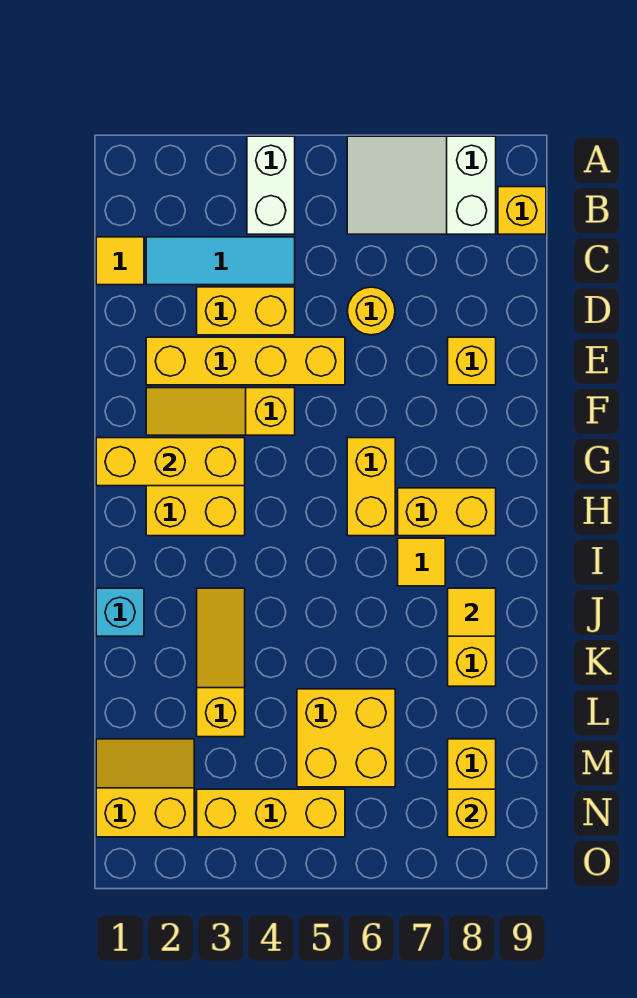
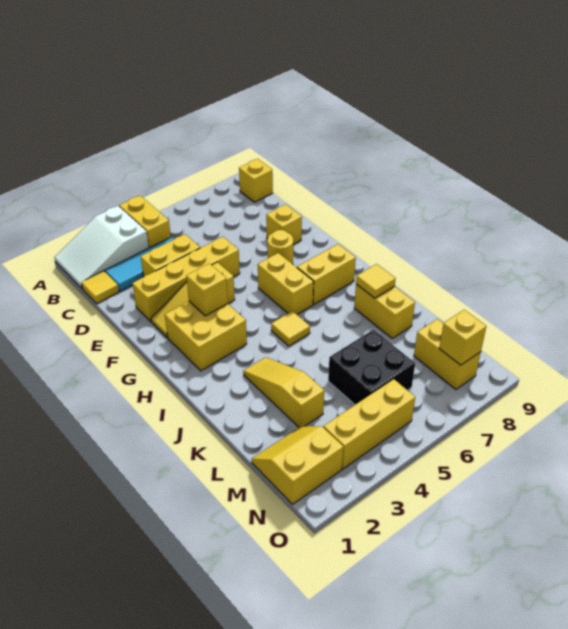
white 1x2 brick [247,136,295,234] -> yellow 1x2 brick [119,196,171,248]
white 2x3 slope [347,136,496,234] -> white 2x3 slope moved to [54,206,149,289]
yellow 1x1 round brick [347,287,395,335] -> yellow 1x1 round brick moved to [267,230,293,264]
yellow 1x3 brick [96,438,245,486] -> yellow 1x1 brick [186,263,228,316]
yellow 1x1 tile [398,538,445,586] -> yellow 1x1 tile moved to [271,311,310,346]
cyan 1x1 brick [96,588,144,636] -> none
yellow 2x2 brick [297,689,395,787] -> black 2x2 brick [328,330,415,405]

